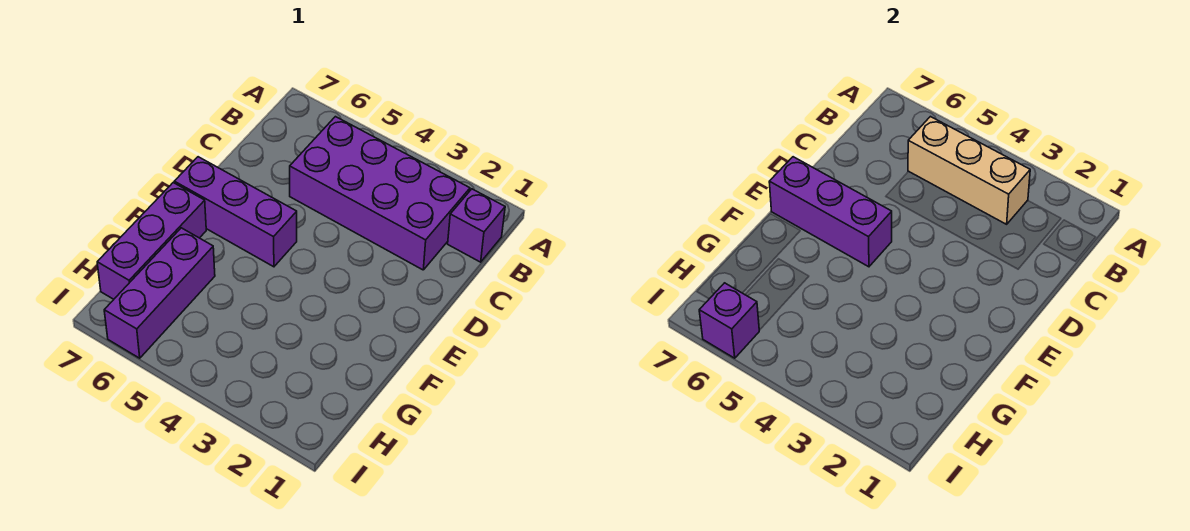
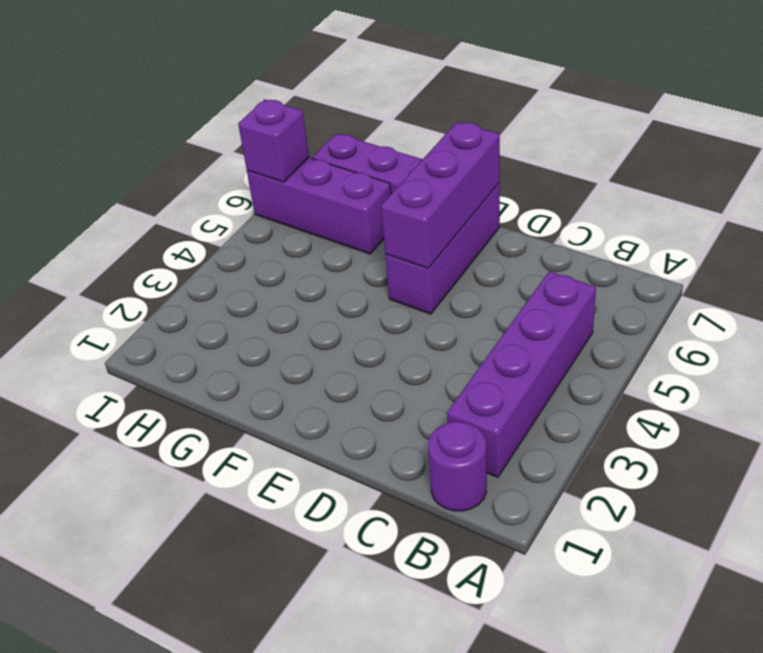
purple 1x1 brick [448,189,505,262] -> purple 1x1 round brick [428,421,487,511]
purple 2x4 brick [290,117,470,270] -> purple 1x4 brick [447,272,596,477]
tan 1x3 brick [908,117,1030,224] -> none

